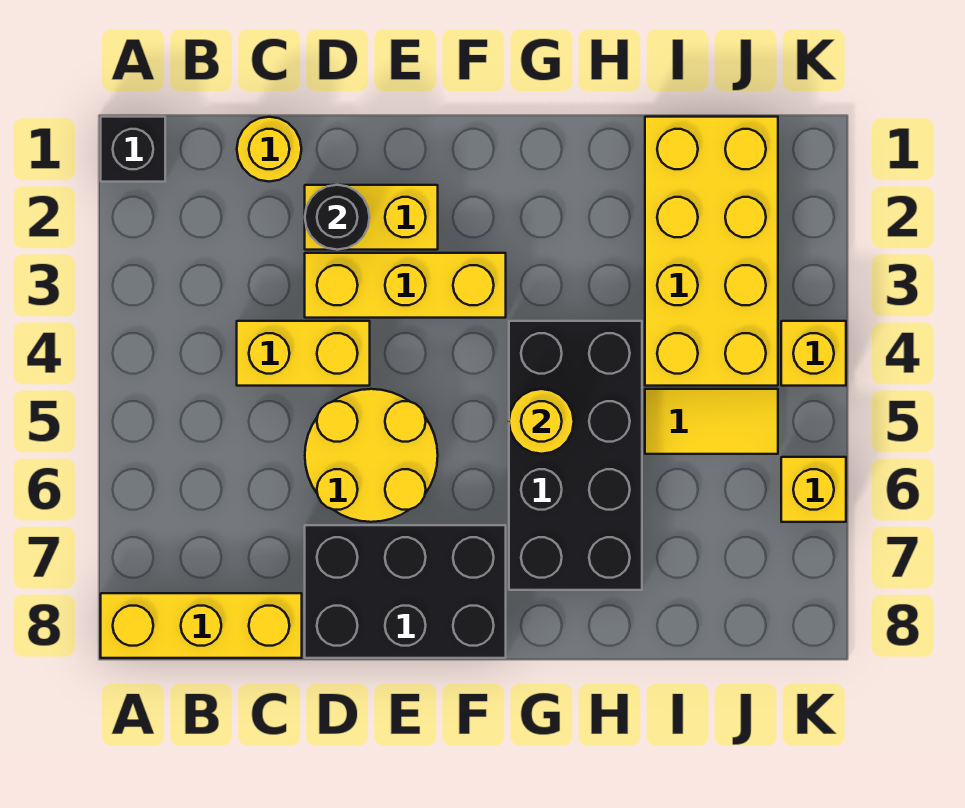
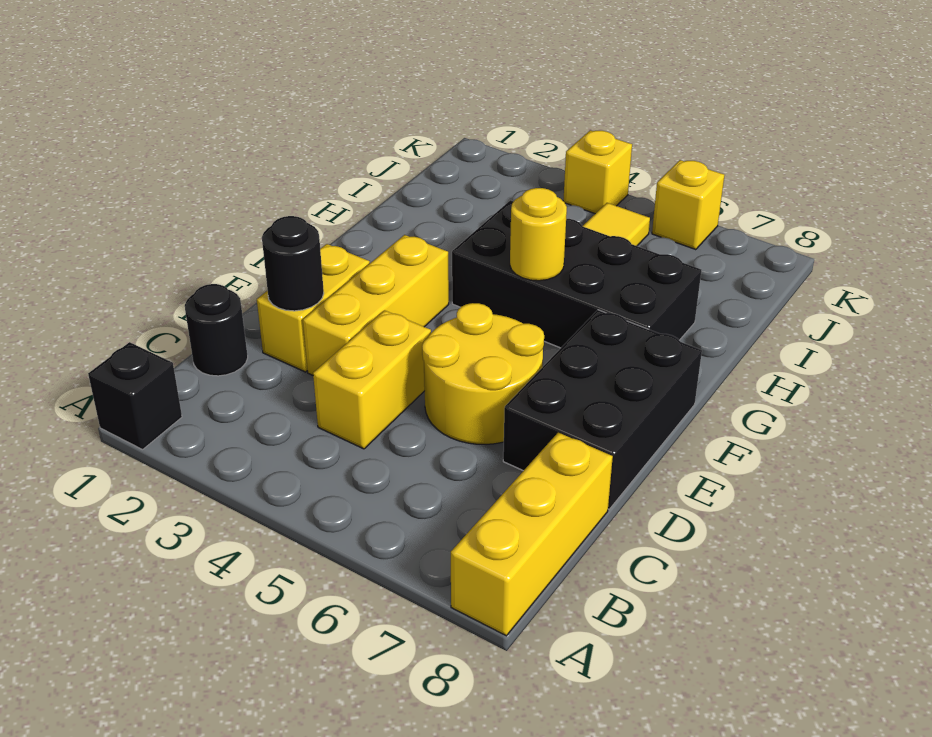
yellow 1x1 round brick [237,117,301,182] -> black 1x1 round brick [185,284,248,376]
yellow 2x4 brick [645,117,778,386] -> none

